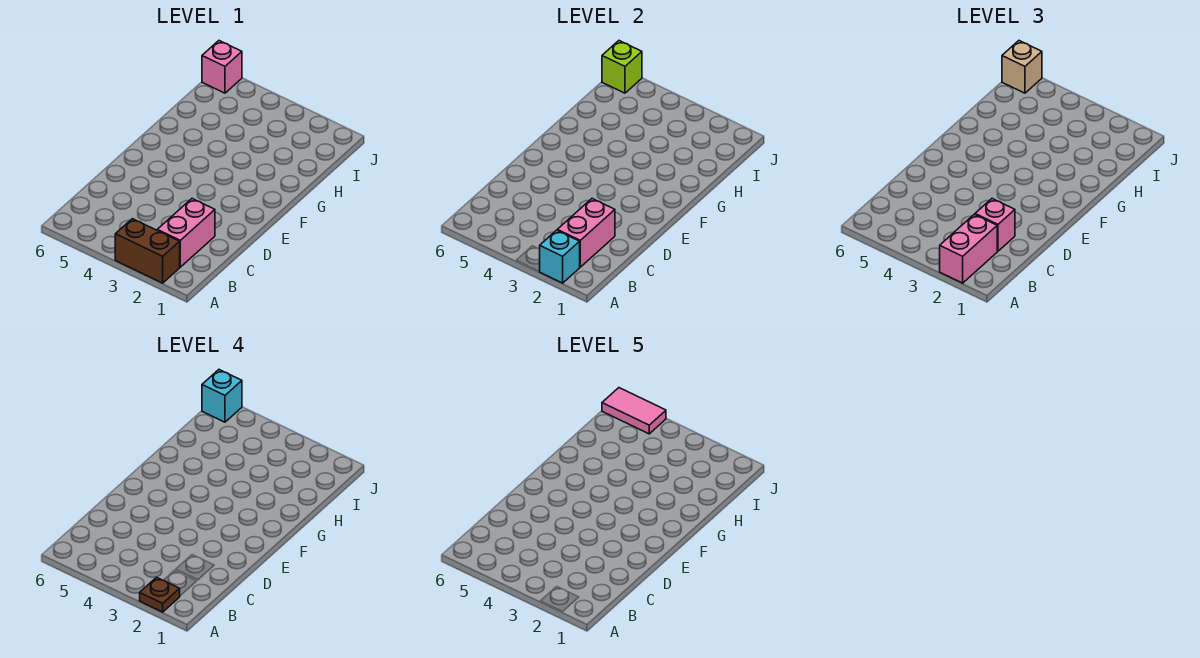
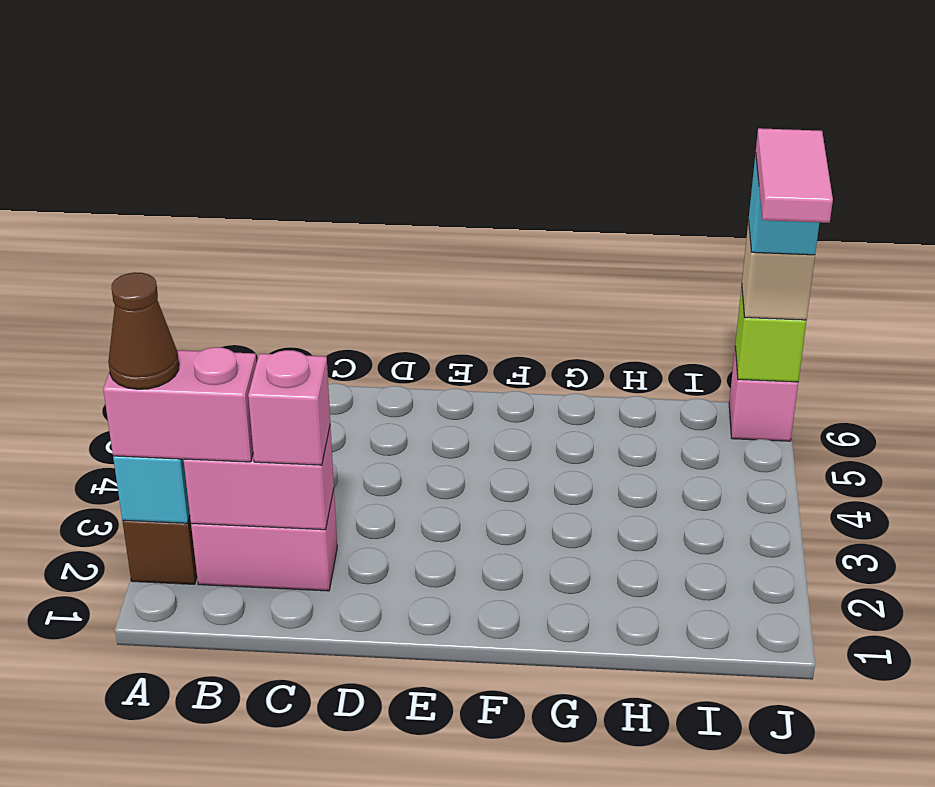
brown 1x1 plate [140,577,180,612] -> brown 1x1 cone [108,272,179,389]

